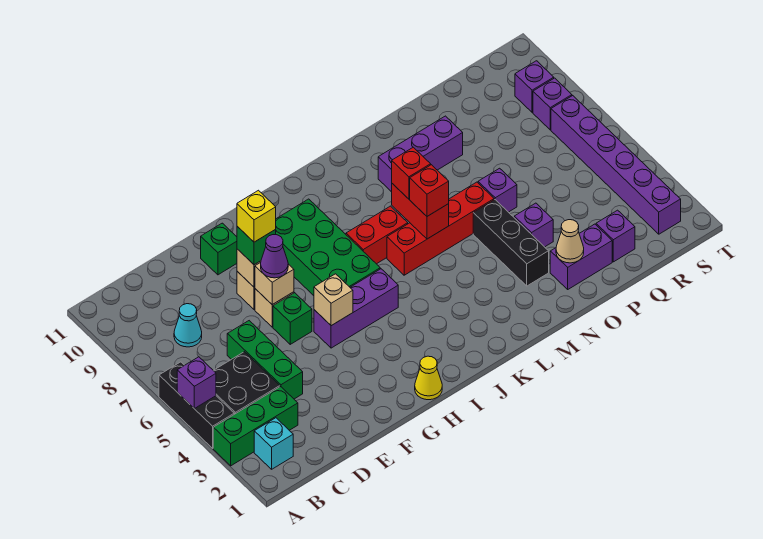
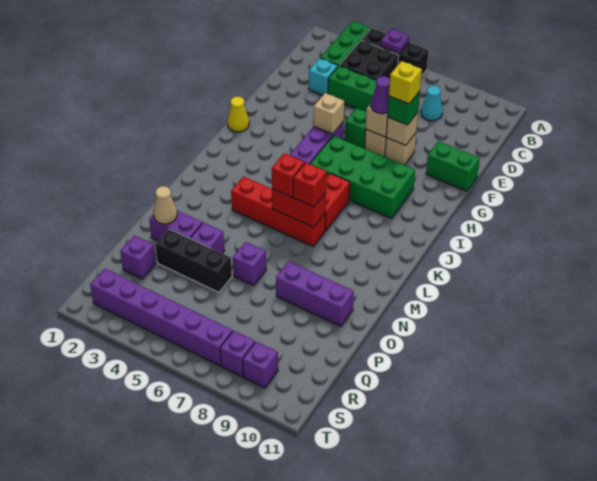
purple 1x1 brick [177,357,216,409] -> purple 1x1 plate [381,29,409,54]
cyan 1x1 brick [254,418,293,469] -> cyan 1x1 brick moved to [309,58,338,95]
green 1x1 brick [201,223,237,275] -> green 1x2 brick [426,141,480,191]
red 1x4 brick [387,182,494,275] -> red 1x4 brick turned to [231,176,326,247]
purple 1x3 brick [378,116,463,192] -> purple 1x3 brick turned to [276,261,354,326]
black 1x3 brick [473,200,549,286] -> black 1x3 brick moved to [155,229,232,292]
purple 1x2 brick [550,224,612,289] -> purple 1x2 brick turned to [149,211,203,241]

